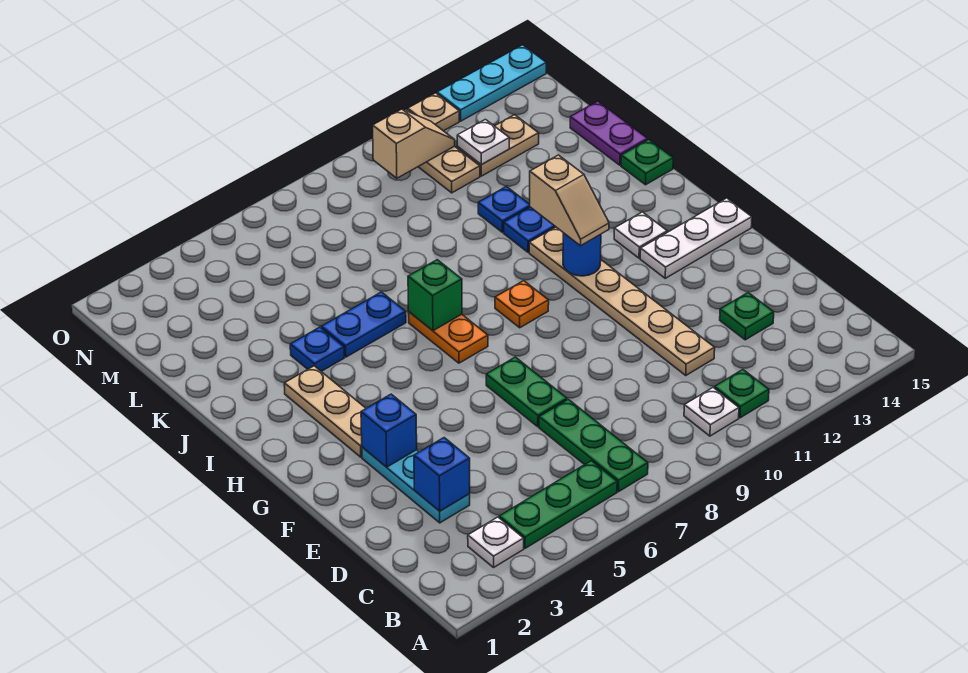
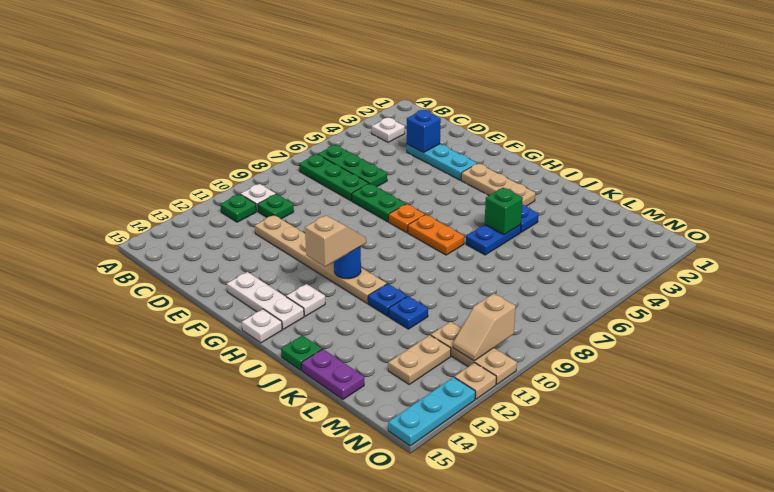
green 1x3 plate [499,461,617,548] -> green 1x3 plate turned to [318,145,387,187]
green 1x1 plate [720,293,774,340] -> green 1x1 plate moved to [258,194,294,219]
blue 1x1 brick [361,394,417,467] -> none
white 1x3 plate [640,198,752,278] -> white 1x3 plate turned to [227,272,304,329]
orange 1x1 plate [495,281,549,328] -> orange 1x1 plate moved to [389,204,425,233]
tan 1x2 slope [530,155,609,246] -> tan 1x2 slope turned to [305,215,366,267]
green 1x1 brick [408,260,462,331] -> green 1x1 brick moved to [485,188,523,235]
white 1x1 plate [457,119,509,165] -> white 1x1 plate moved to [242,309,282,343]

